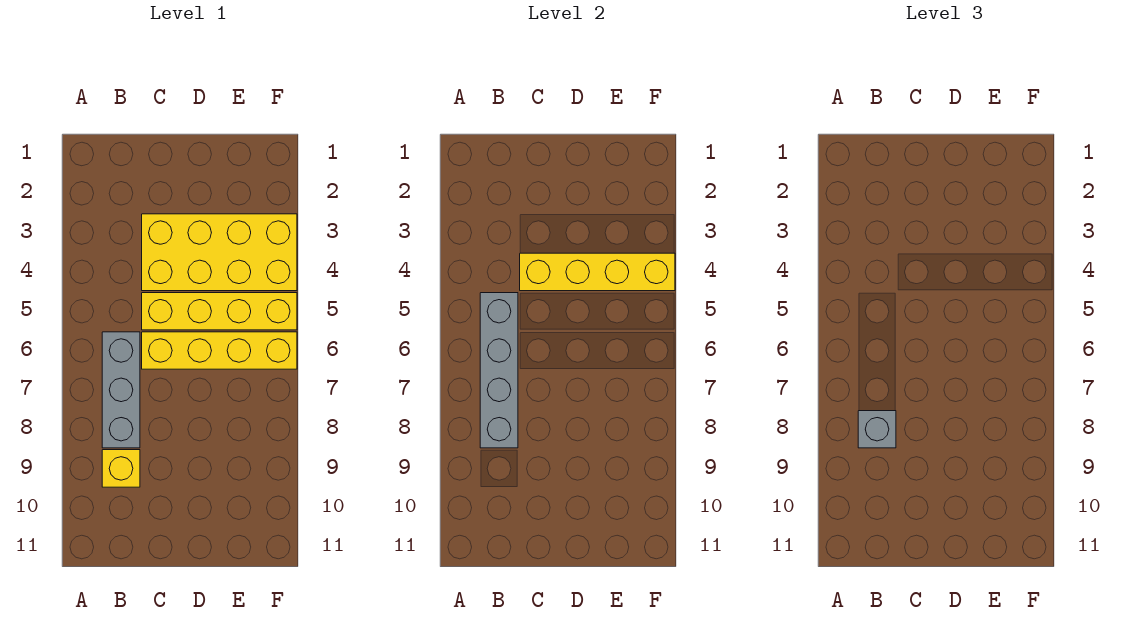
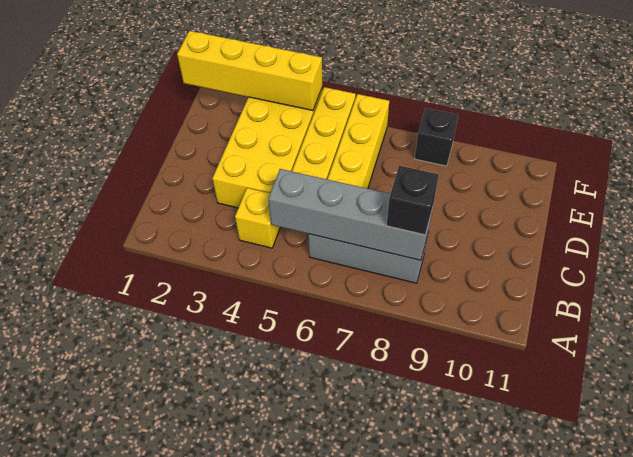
grey 1x1 brick [858,411,896,448] -> black 1x1 brick [387,166,439,235]
yellow 1x1 brick [102,450,140,487] -> yellow 1x1 brick moved to [235,188,280,248]
yellow 1x4 brick [520,253,675,291] -> yellow 1x4 brick turned to [177,31,322,111]
none -> black 1x1 brick [415,108,458,166]

